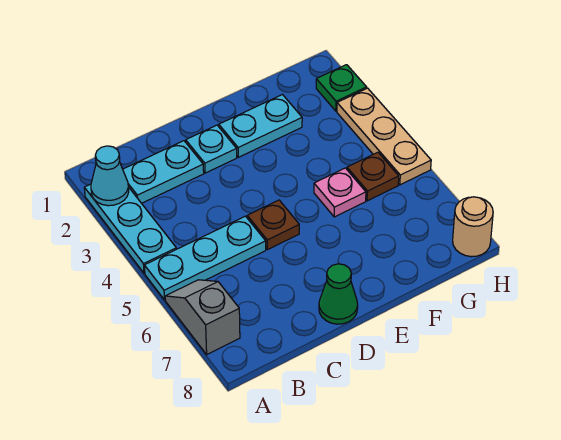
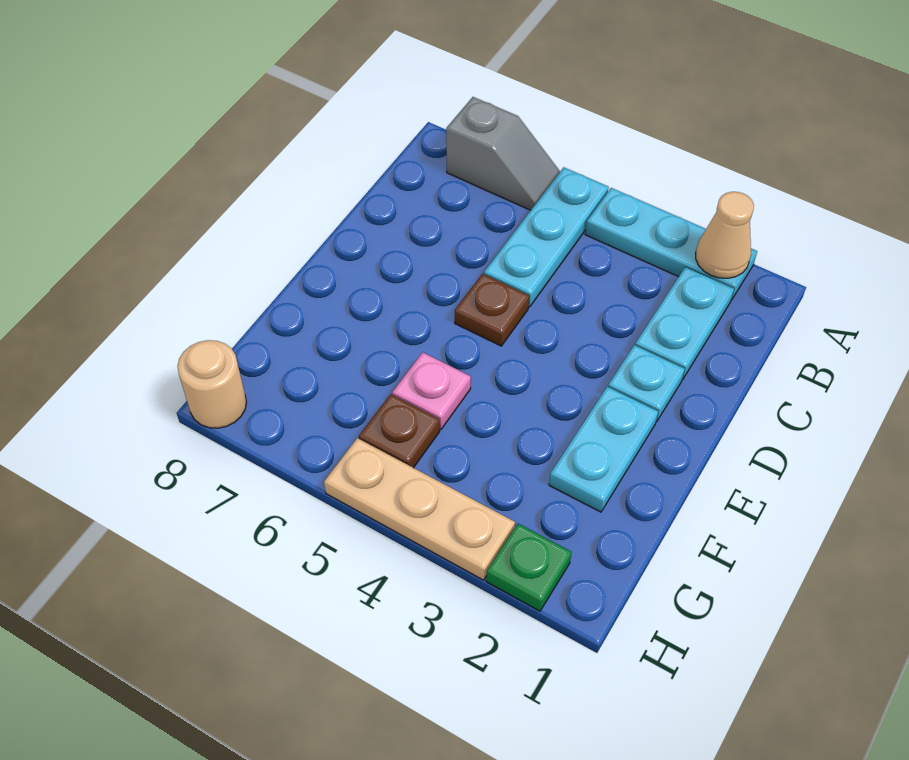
cyan 1x1 cone [91,146,129,206] -> tan 1x1 cone [696,192,754,278]
green 1x1 cone [319,264,358,324] -> none

